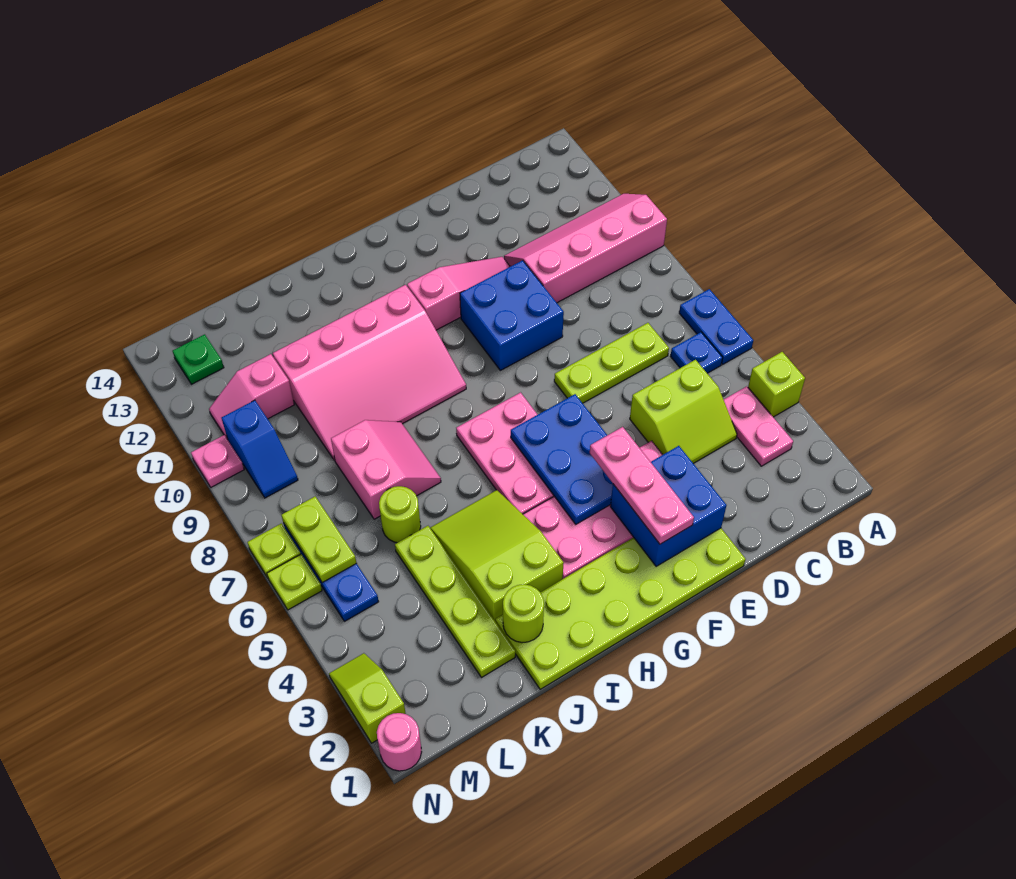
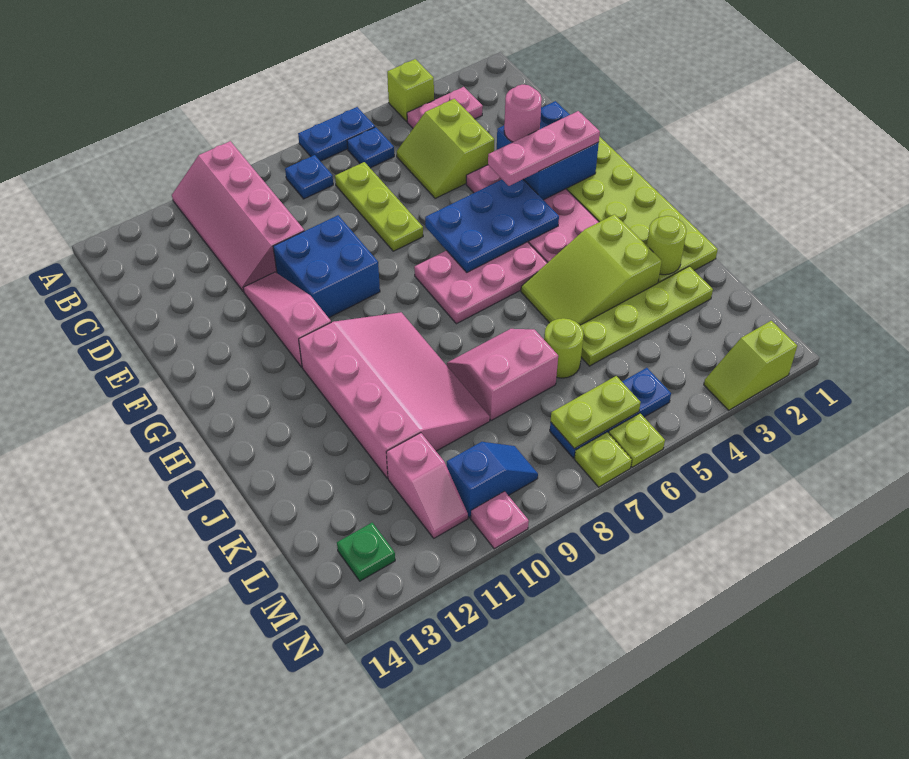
none -> blue 1x1 plate [285,155,333,199]
lime 2x2 slope [630,360,737,464] -> lime 2x2 slope turned to [397,99,494,198]
pink 1x1 round brick [377,713,421,771] -> pink 1x1 round brick moved to [504,85,542,142]

